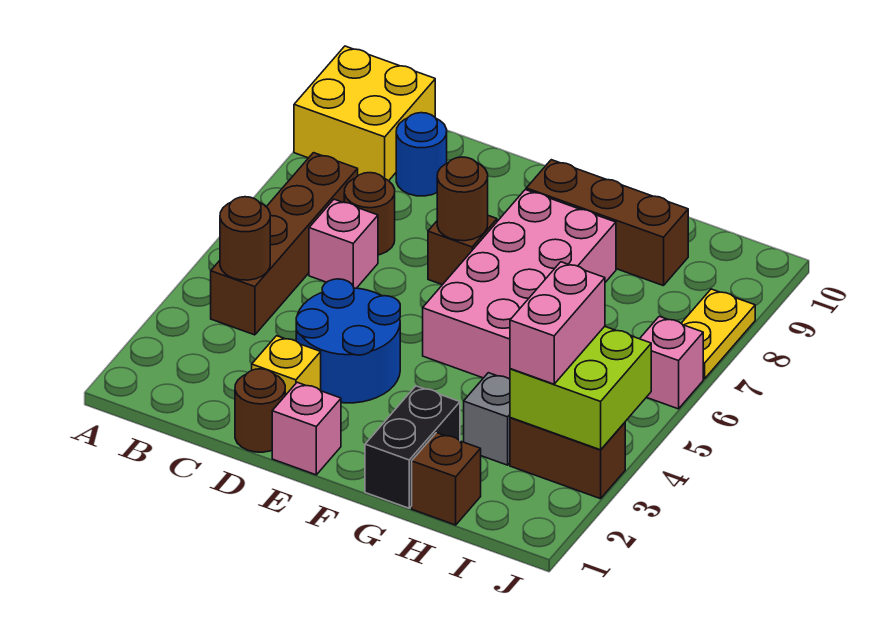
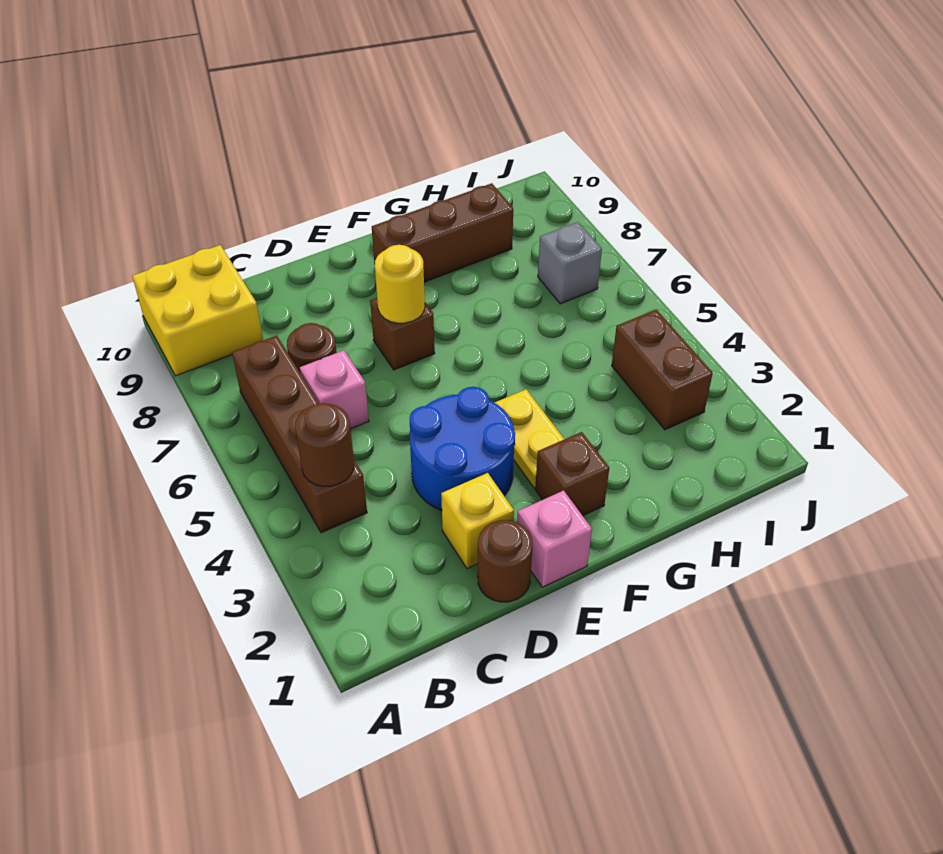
blue 1x1 round brick [396,113,447,196] -> none
brown 1x1 round brick [437,157,488,241] -> yellow 1x1 round brick [375,245,425,323]
pink 2x4 brick [423,190,616,379] -> none
black 1x2 brick [365,386,460,508] -> none
brown 1x1 brick [412,433,481,525] -> brown 1x1 brick moved to [535,432,609,516]
grey 1x1 brick [464,373,510,465] -> grey 1x1 brick moved to [538,222,602,304]
brown 1x2 brick [510,418,625,499] -> brown 1x2 brick turned to [612,310,713,430]
lime 2x2 brick [510,326,651,450] -> none
pink 1x2 brick [510,262,605,384] -> none
pink 1x1 brick [640,316,703,409] -> none
yellow 1x2 plate [681,289,755,379] -> yellow 1x2 plate moved to [495,389,564,488]

